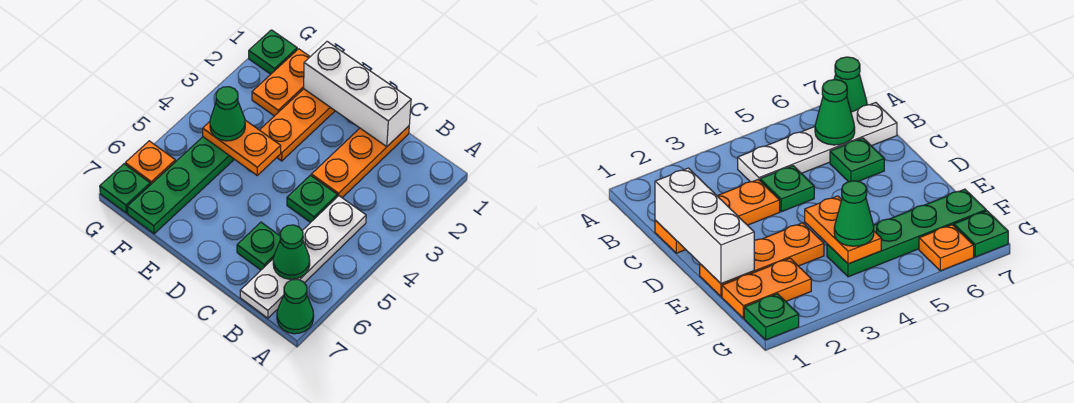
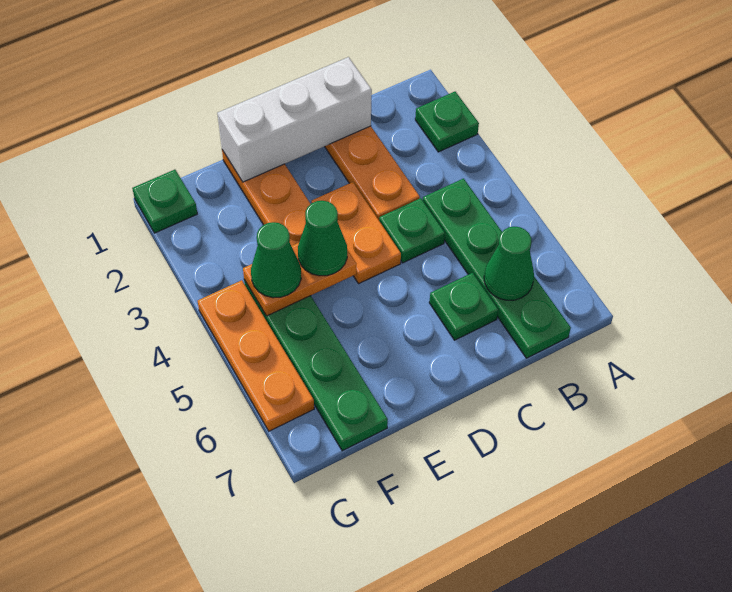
green 1x1 cone [277,279,314,334] -> green 1x1 cone moved to [298,201,347,276]
white 1x4 plate [240,196,366,318] -> green 1x4 plate [423,179,571,358]
orange 1x2 plate [252,49,310,116] -> orange 1x2 plate moved to [311,182,401,284]
orange 1x1 plate [125,141,175,185] -> orange 1x3 plate [198,280,314,431]
green 1x1 plate [100,164,150,213] -> green 1x1 plate moved to [415,92,479,152]

